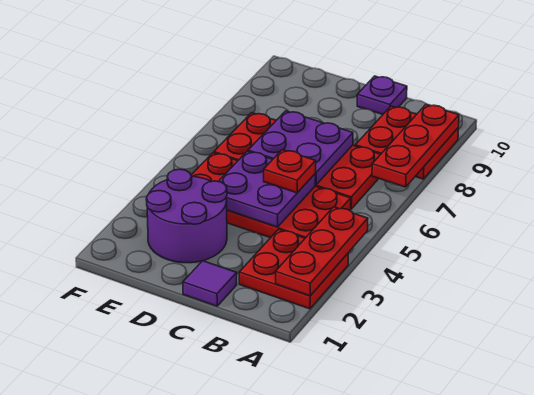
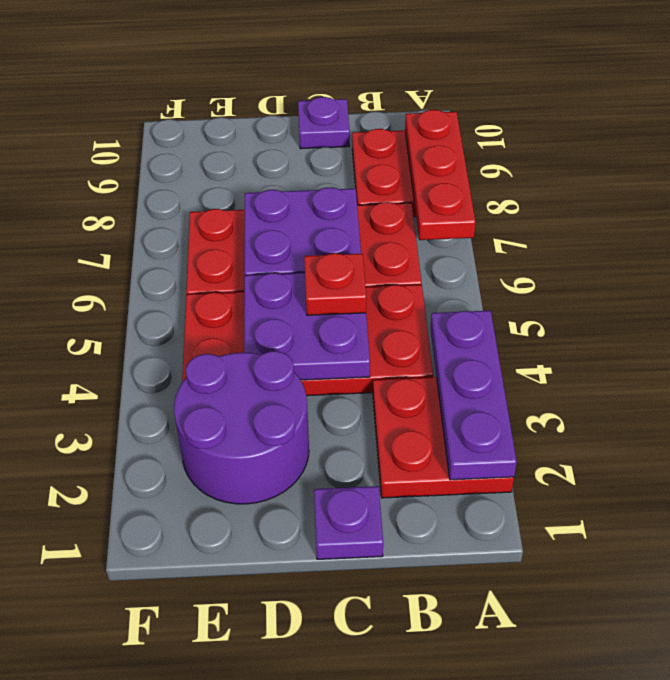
red 1x3 plate [276,207,368,296] -> purple 1x3 plate [431,311,517,480]
purple 1x1 tile [183,261,237,306] -> purple 1x1 plate [314,486,383,559]

